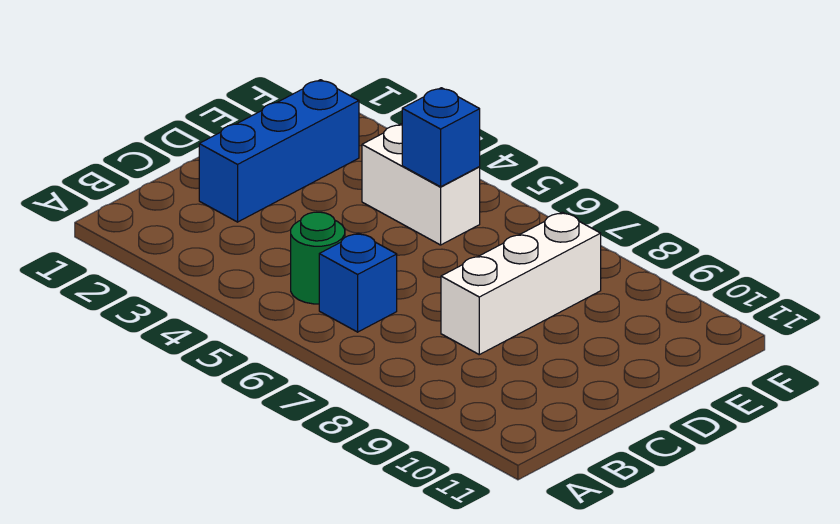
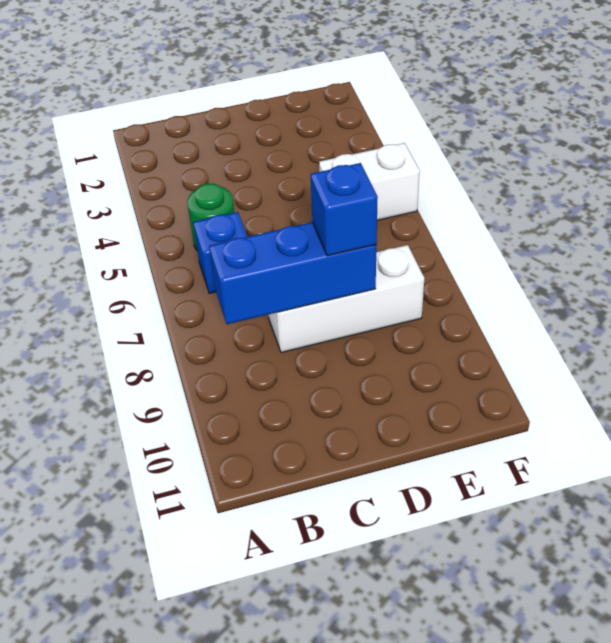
blue 1x3 brick [199,80,359,222] -> blue 1x3 brick moved to [209,222,377,324]
white 1x2 brick [362,124,480,245] -> white 1x2 brick turned to [319,143,420,220]
blue 1x1 brick [402,88,480,187] -> blue 1x1 brick moved to [311,163,378,256]

